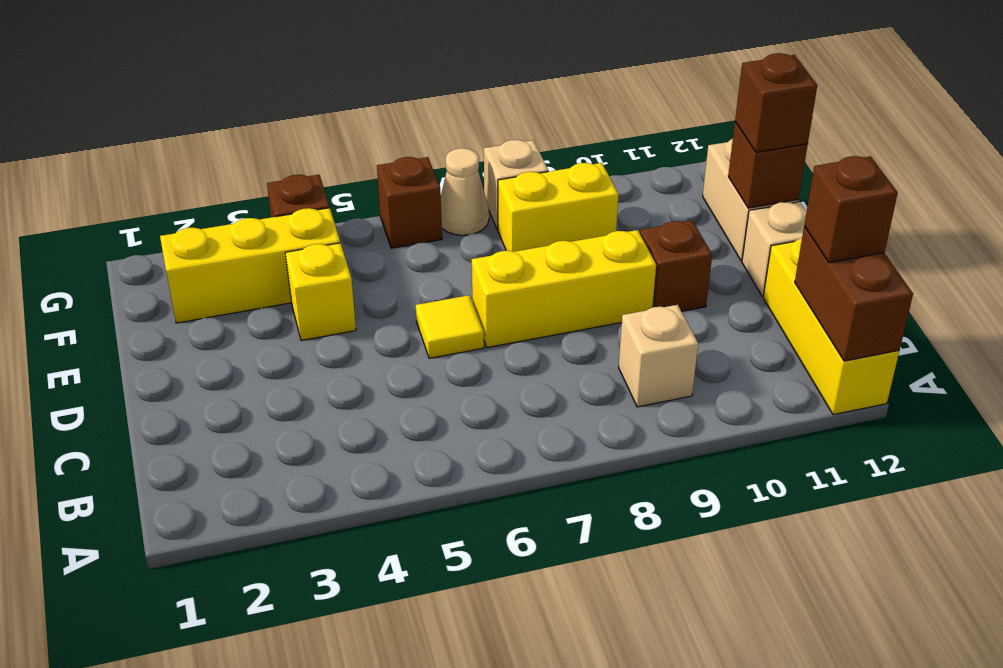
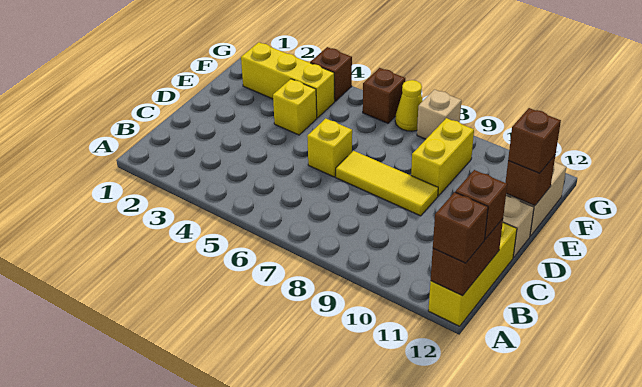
tan 1x1 brick [619,305,698,407] -> none
yellow 1x1 tile [416,295,484,358] -> yellow 1x1 brick [307,118,352,177]
yellow 1x3 brick [472,230,656,348] -> yellow 1x3 tile [336,151,438,216]
brown 1x1 brick [640,220,712,311] -> brown 1x1 brick moved to [433,192,488,263]
yellow 1x2 brick [498,163,619,252] -> yellow 1x2 brick turned to [411,118,474,196]
tan 1x1 cone [441,148,489,235] -> yellow 1x1 cone [395,80,423,131]

